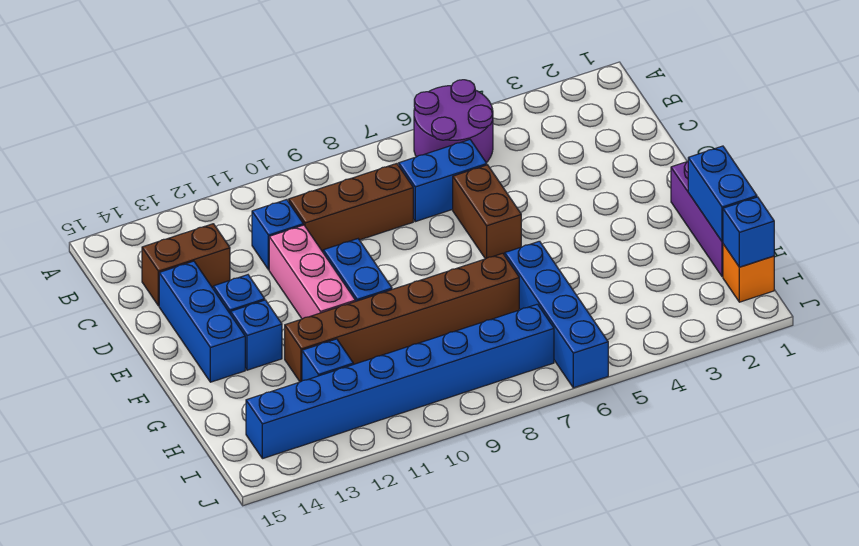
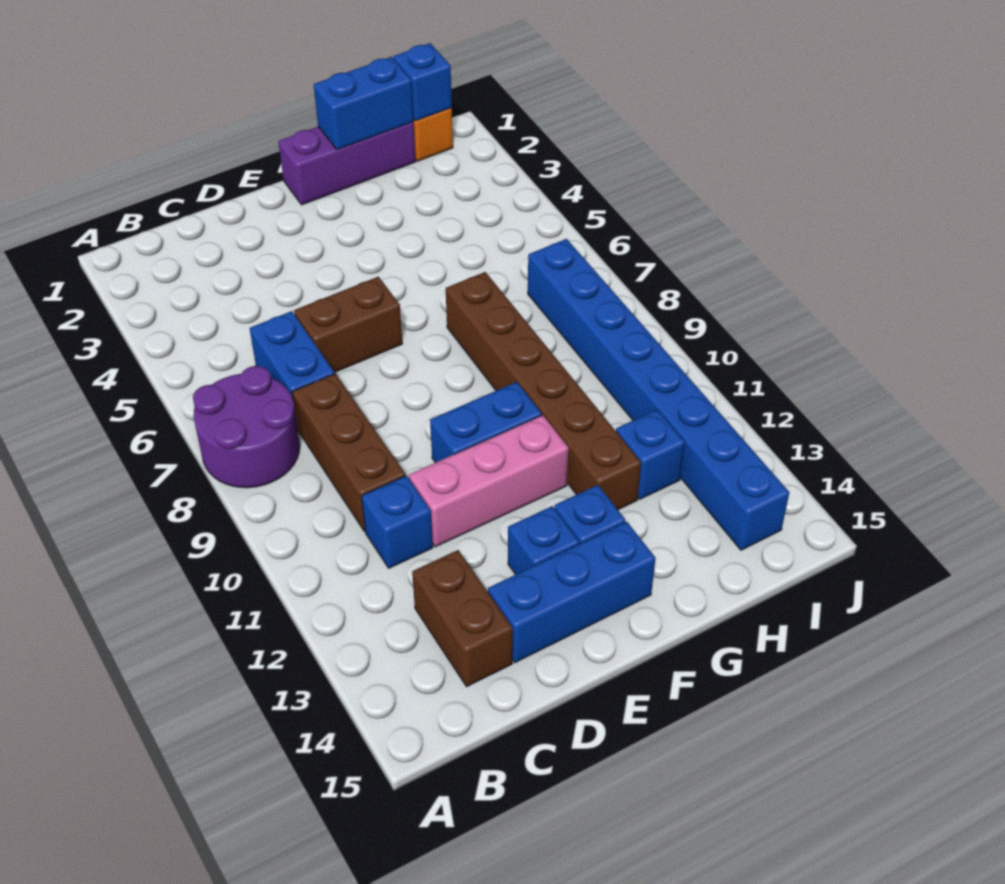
purple 2x2 round brick [414,80,493,163] -> purple 2x2 round brick moved to [193,366,300,488]
blue 1x4 brick [505,241,608,388] -> none

